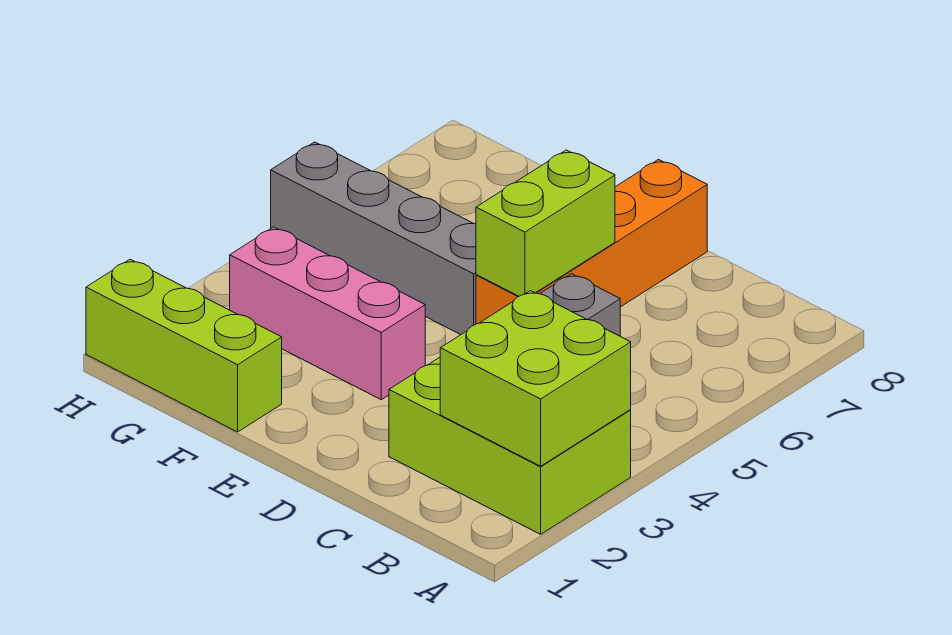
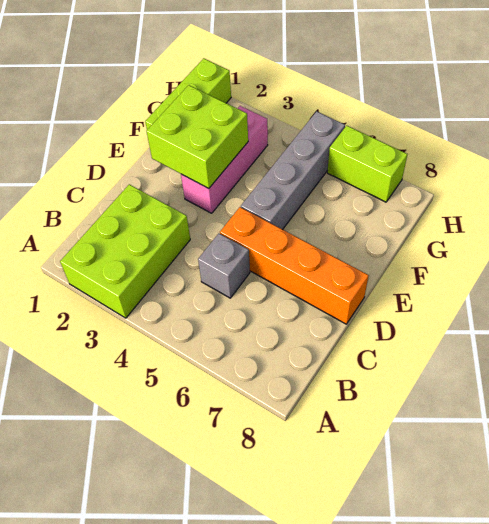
lime 2x2 brick [440,291,631,466] -> lime 2x2 brick moved to [147,85,248,189]
lime 1x2 brick [476,150,615,296] -> lime 1x2 brick moved to [327,126,407,202]

